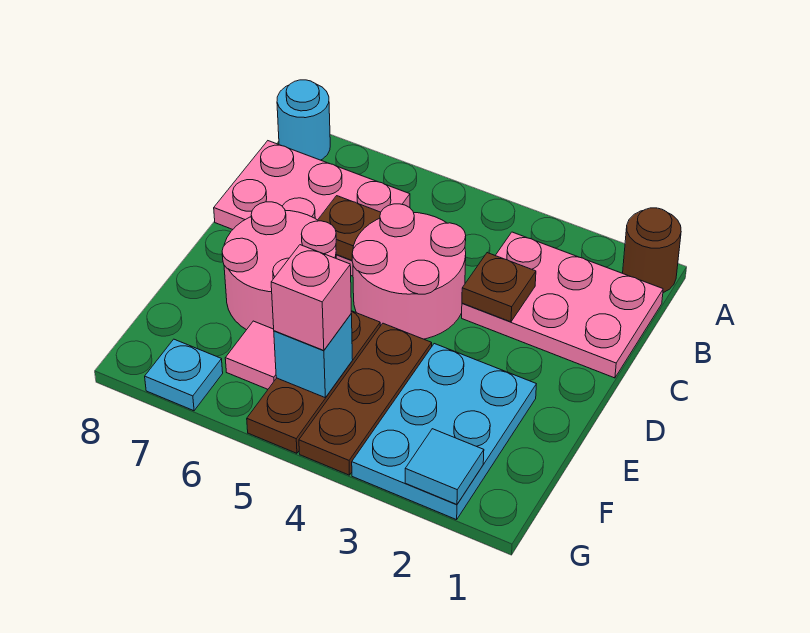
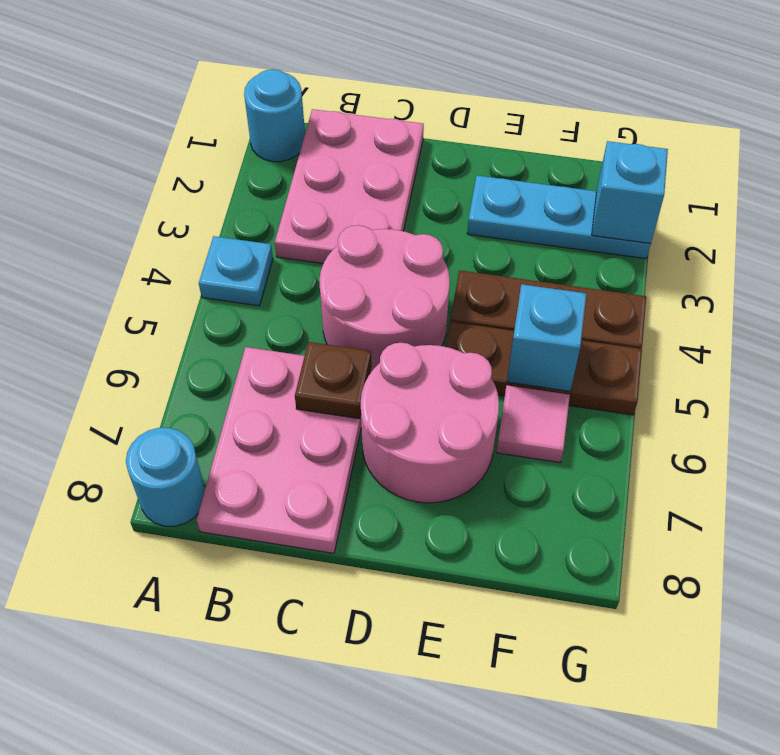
brown 1x1 round brick [623,208,681,293] -> cyan 1x1 round brick [244,69,305,162]
brown 1x1 plate [462,253,536,322] -> none
cyan 2x3 plate [352,344,536,520] -> cyan 1x3 plate [467,176,651,259]
pink 1x1 brick [271,245,351,350] -> none
cyan 1x1 tile [405,429,484,504] -> cyan 1x1 brick [592,141,668,243]
cyan 1x1 plate [145,339,223,411] -> cyan 1x1 plate moved to [199,236,273,306]

